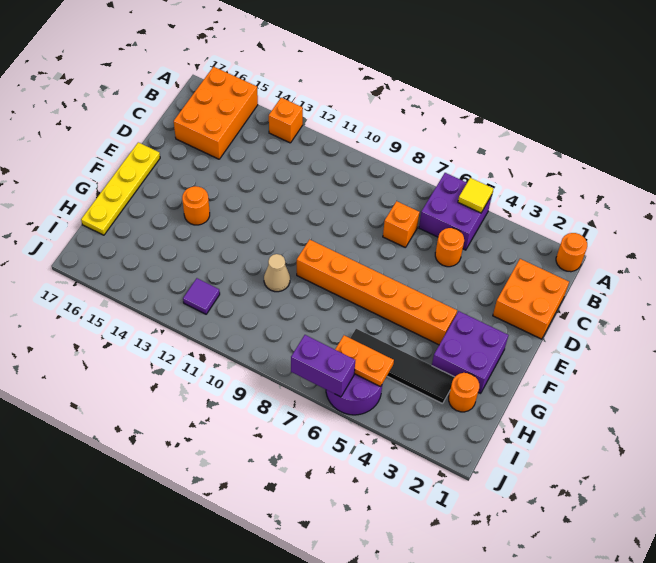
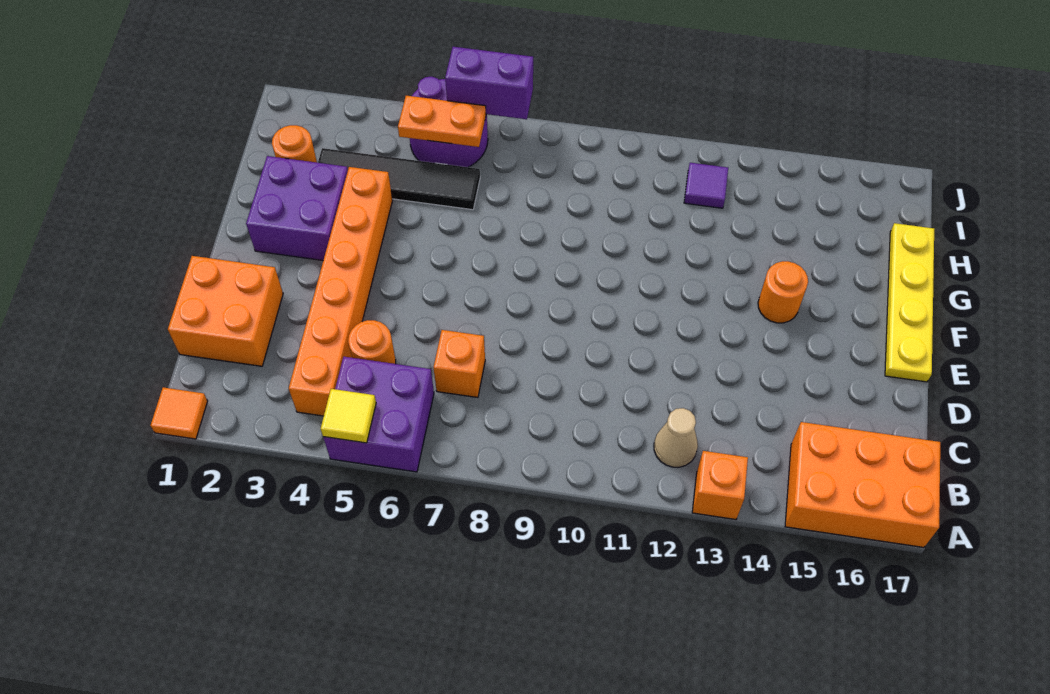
orange 1x1 round brick [556,233,587,272] -> orange 1x1 tile [150,387,208,439]
orange 2x3 brick [174,67,258,159] -> orange 2x3 brick turned to [785,422,940,547]
orange 1x6 brick [297,240,457,345] -> orange 1x6 brick turned to [289,167,393,416]
tan 1x1 cone [264,254,290,292] -> tan 1x1 cone moved to [654,408,698,467]

